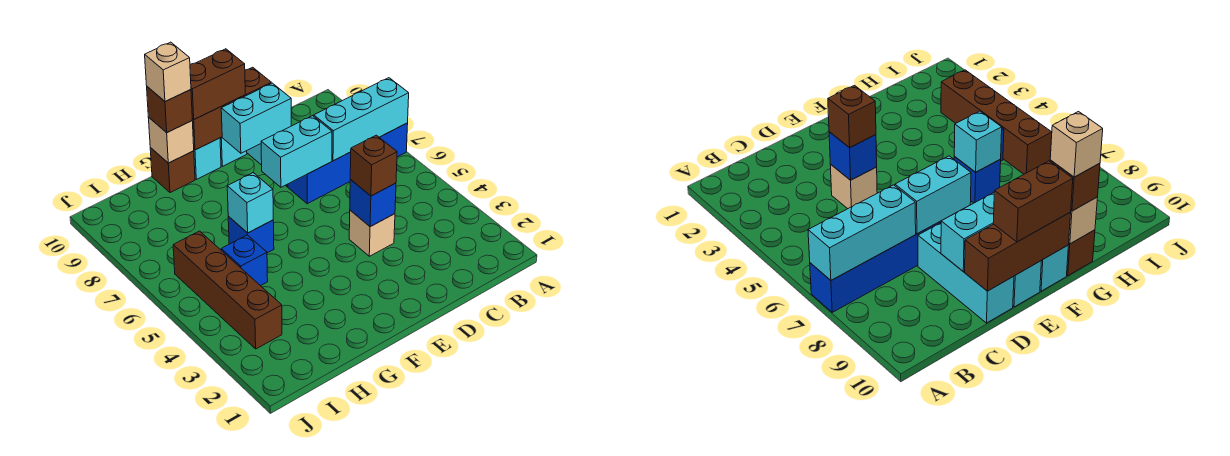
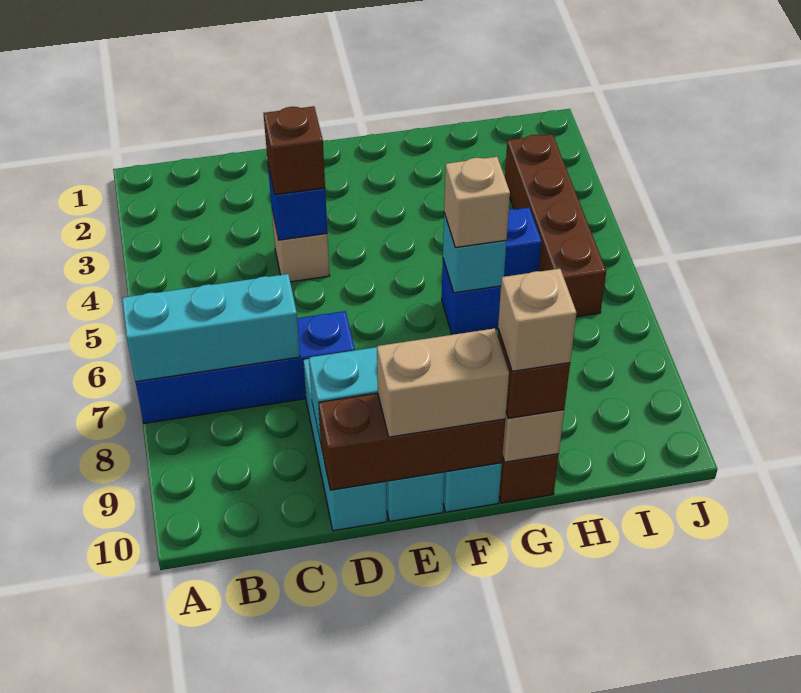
cyan 1x2 brick [261,116,332,187] -> none
brown 1x2 brick [190,49,245,119] -> tan 1x2 brick [377,328,509,437]
none -> tan 1x1 brick [444,157,510,248]

